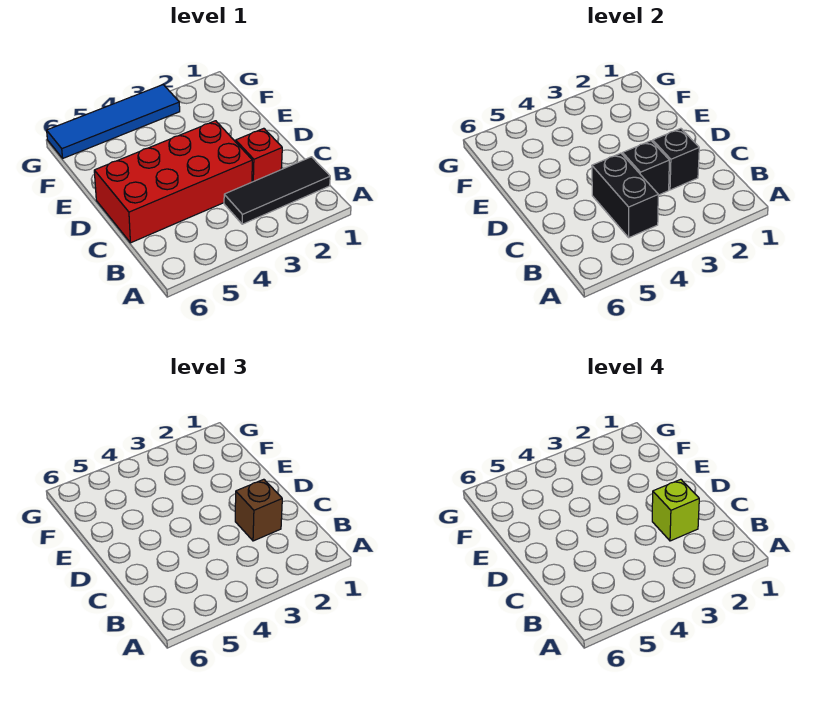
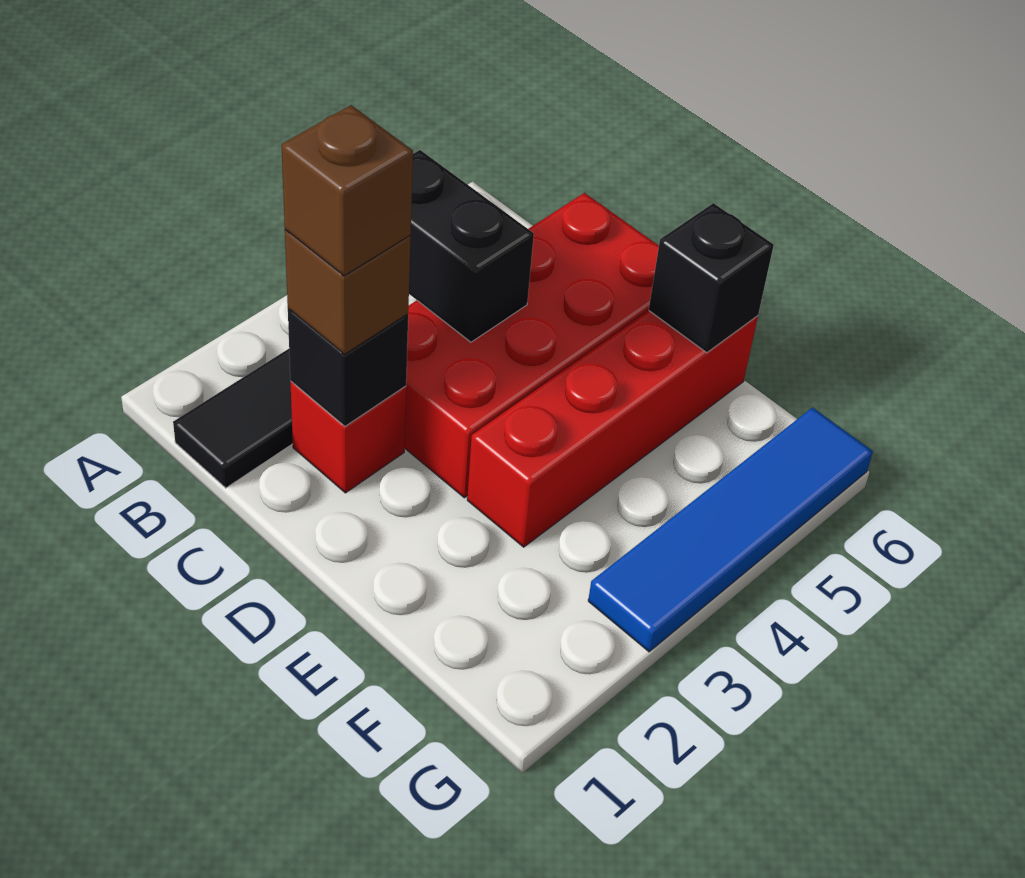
lime 1x1 brick [652,479,699,541] -> brown 1x1 brick [282,105,413,276]
black 1x1 brick [623,141,669,195] -> black 1x1 brick moved to [649,203,774,353]
none -> red 1x4 brick [467,311,758,547]

